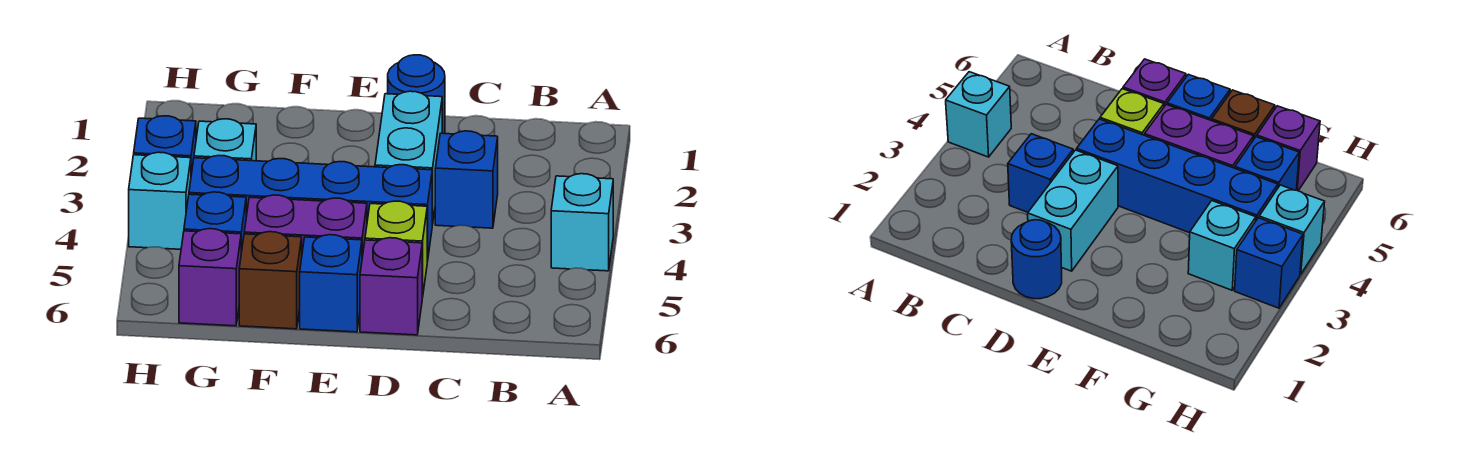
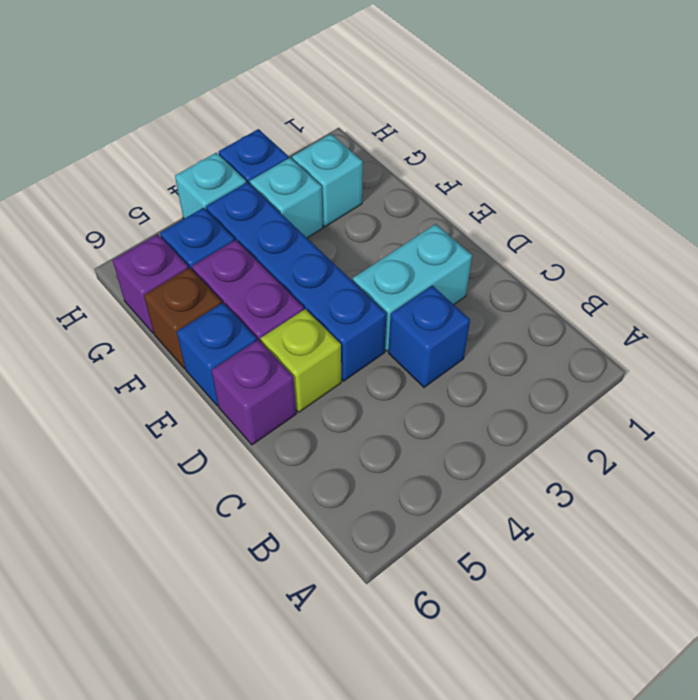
cyan 1x1 brick [551,174,613,271] -> cyan 1x1 brick moved to [292,134,363,227]
blue 1x1 round brick [388,55,445,134] -> none

